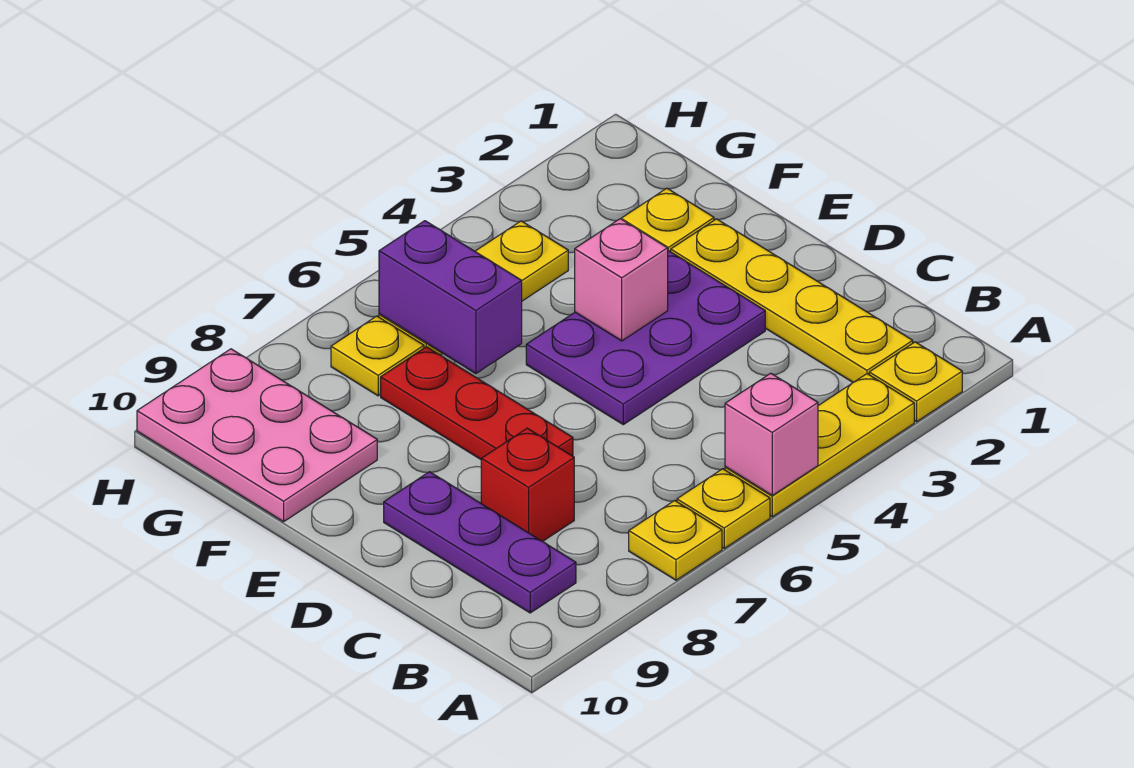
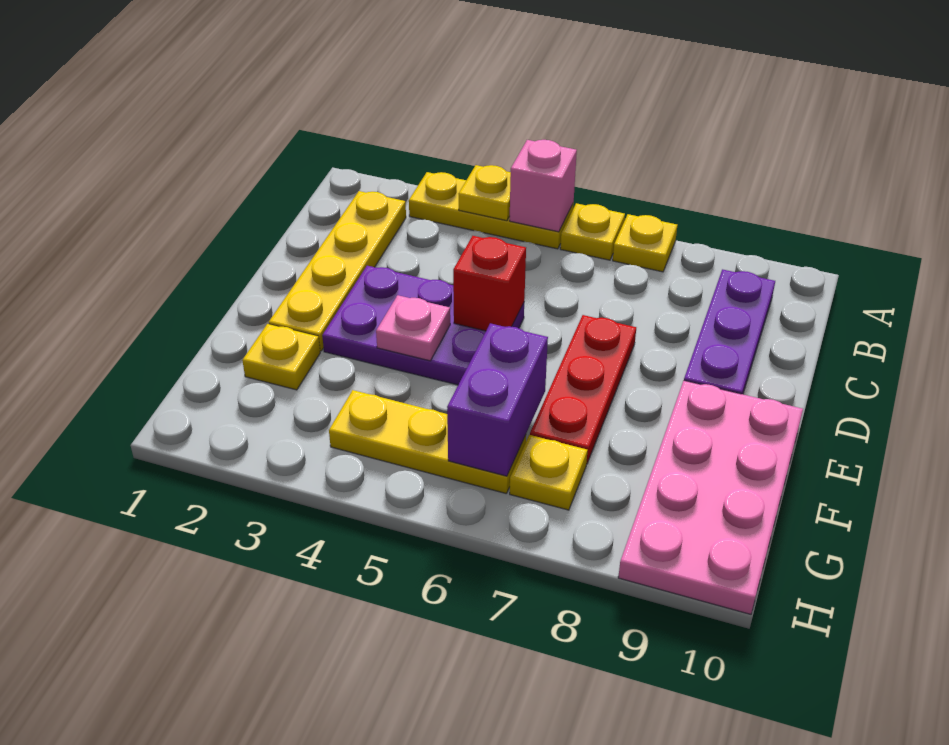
yellow 1x1 plate [869,342,962,422] -> yellow 1x1 plate moved to [459,165,511,221]
red 1x1 brick [481,428,574,541] -> red 1x1 brick moved to [453,236,526,331]
pink 1x1 brick [575,219,668,341] -> pink 1x1 plate [376,295,450,361]
pink 2x3 plate [137,349,377,522] -> pink 2x4 plate [618,381,803,614]

